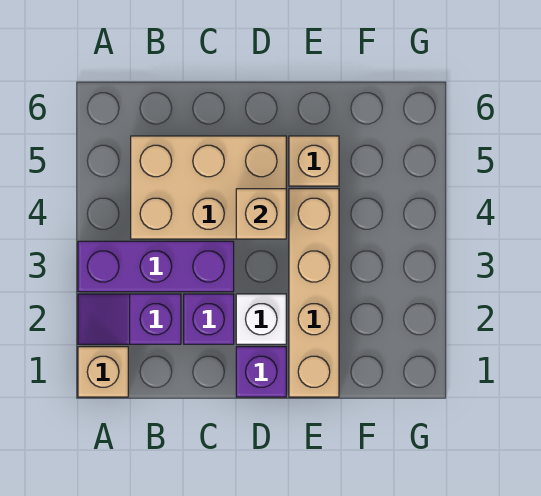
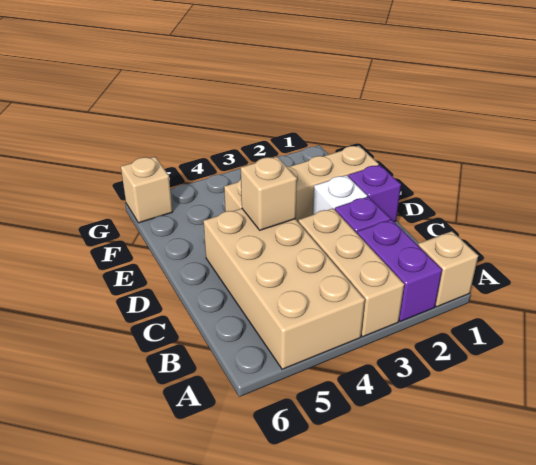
purple 1x2 slope [78,294,181,344] -> purple 1x2 brick [357,220,442,321]
purple 1x3 brick [78,241,234,292] -> tan 1x3 brick [298,208,404,337]
tan 2x3 brick [131,136,286,239] -> tan 2x4 brick [204,208,365,369]
tan 1x1 brick [289,136,339,186] -> tan 1x1 brick moved to [121,157,173,223]

